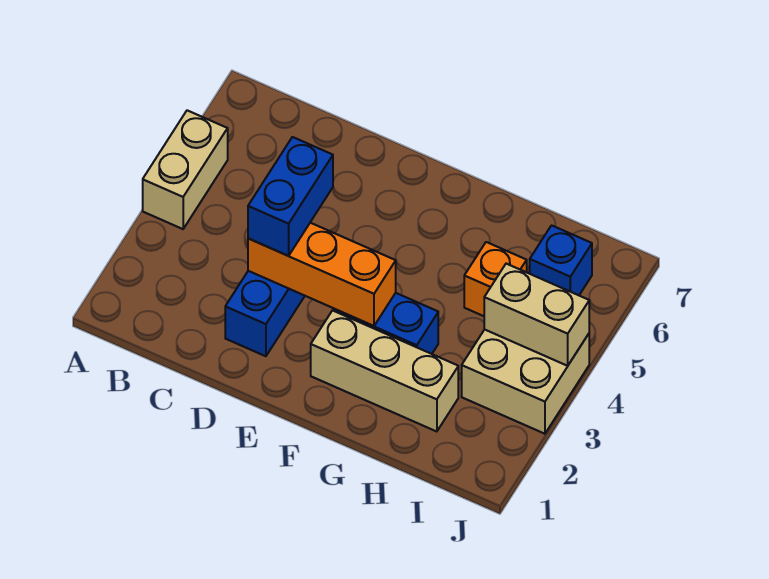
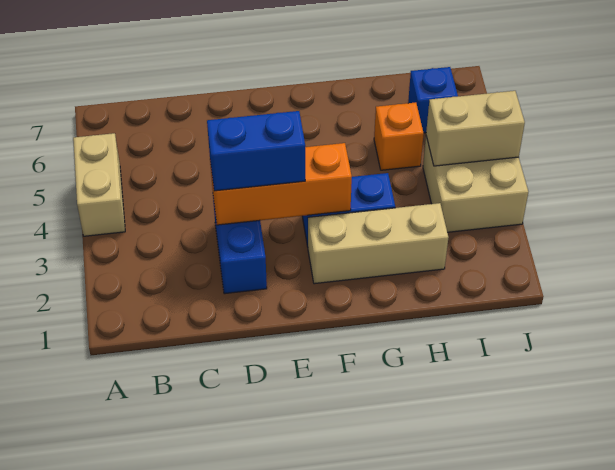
blue 1x2 brick [248,137,333,256] -> blue 1x2 brick turned to [207,111,305,191]

